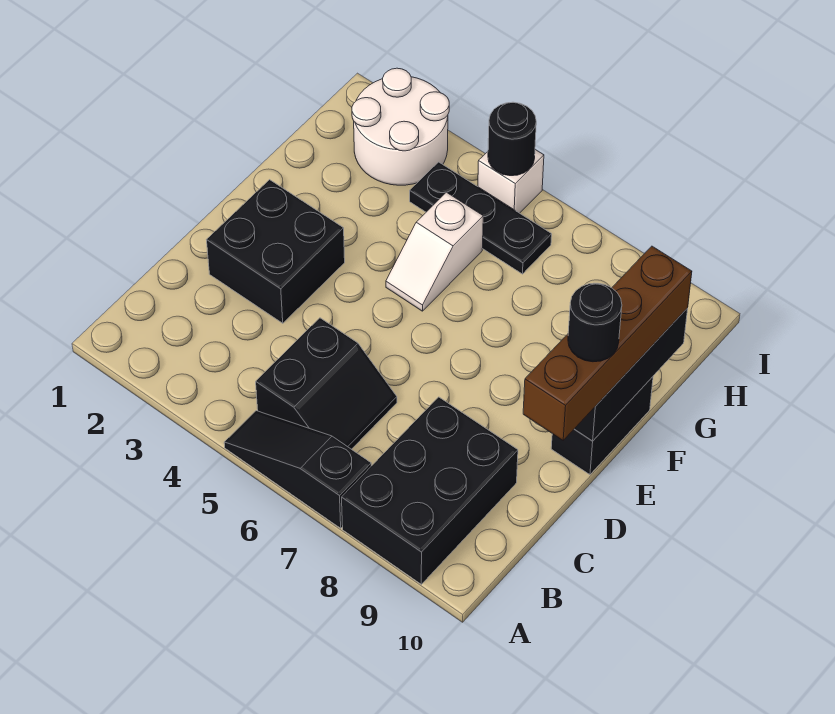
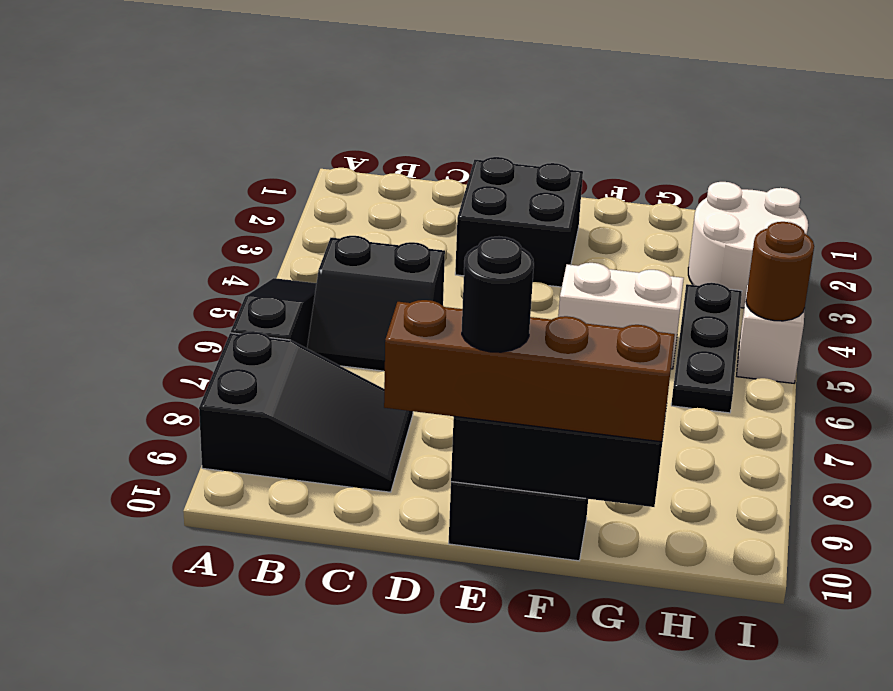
black 2x3 brick [342,397,518,584] -> black 2x3 slope [199,332,413,492]
white 1x2 slope [386,192,483,311] -> white 1x2 brick [558,263,684,369]
black 1x1 round brick [488,102,536,176] -> brown 1x1 round brick [746,222,814,321]

